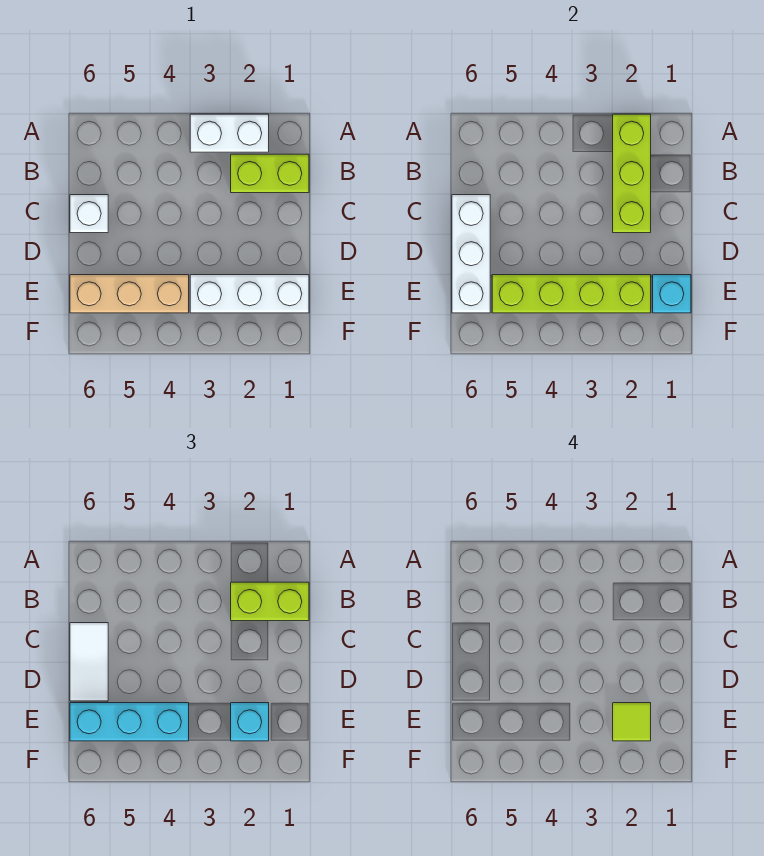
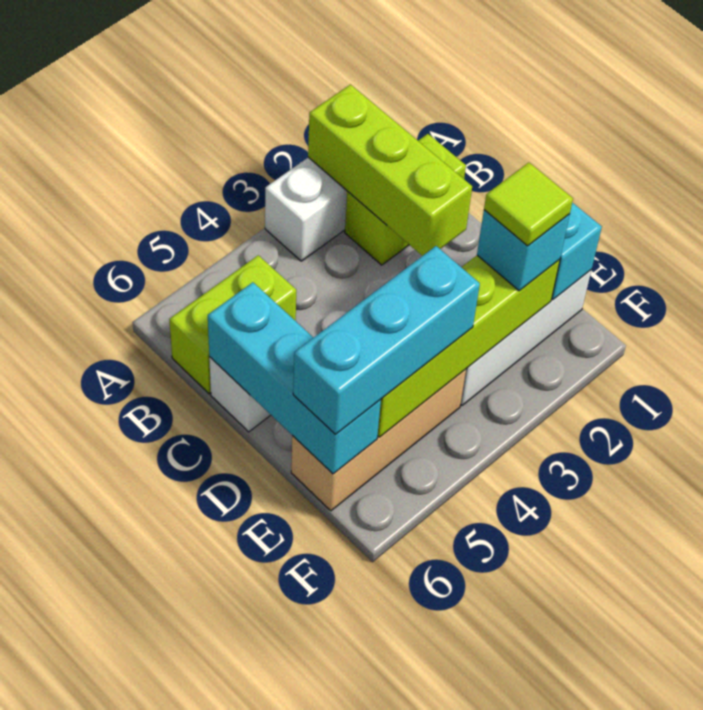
lime 1x2 brick [231,582,309,621] -> lime 1x2 brick moved to [169,255,296,394]
white 1x3 brick [452,195,490,313] -> cyan 1x3 brick [208,282,381,474]
white 1x2 tile [70,623,108,701] -> none

